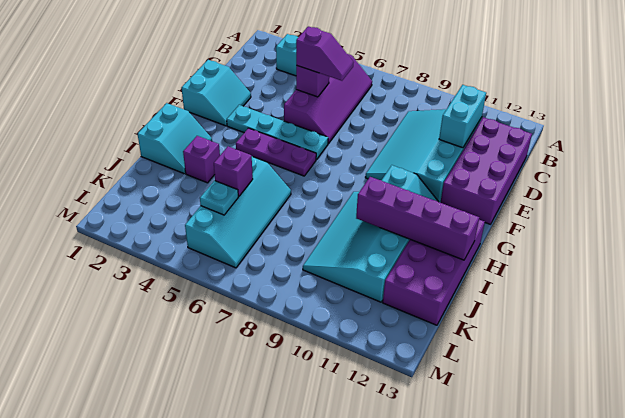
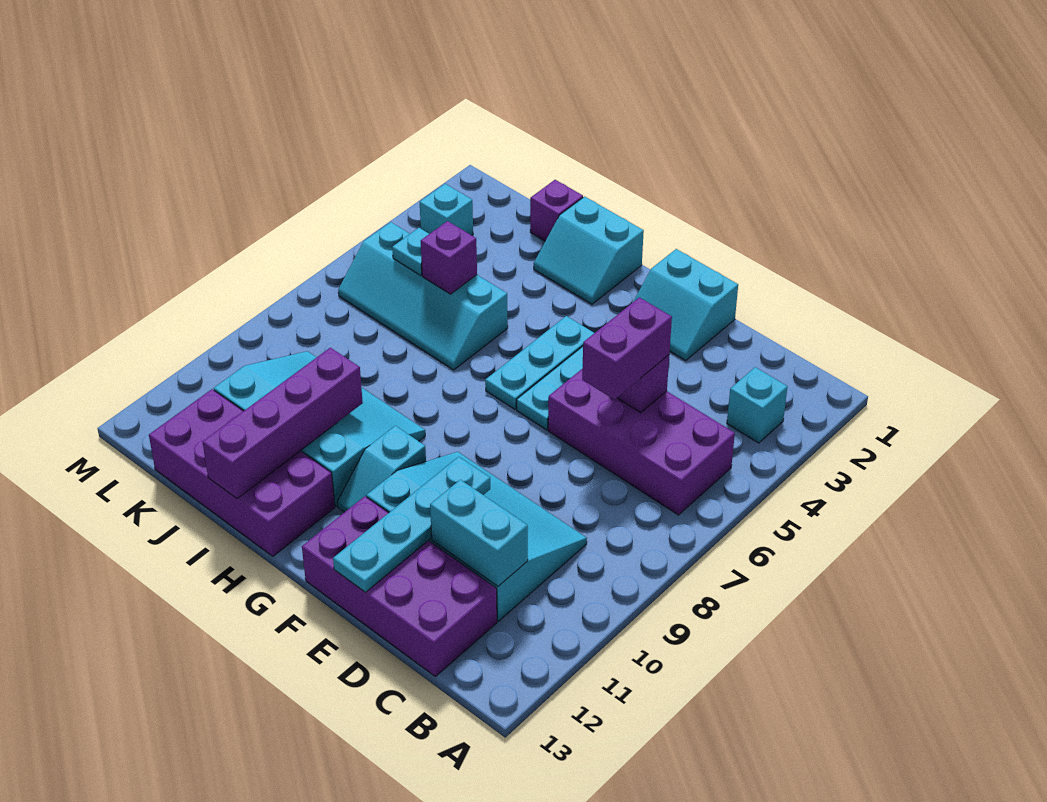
purple 2x4 slope [284,54,372,144] -> purple 2x4 brick [548,368,735,515]
purple 1x2 slope [296,26,353,81] -> purple 1x2 brick [582,297,672,400]
none -> cyan 1x4 plate [333,457,490,592]
purple 1x3 plate [236,128,316,176] -> cyan 1x3 plate [485,316,594,409]
purple 1x1 brick [183,136,220,183] -> purple 1x1 brick moved to [530,180,583,241]
none -> cyan 1x1 brick [420,184,473,235]

